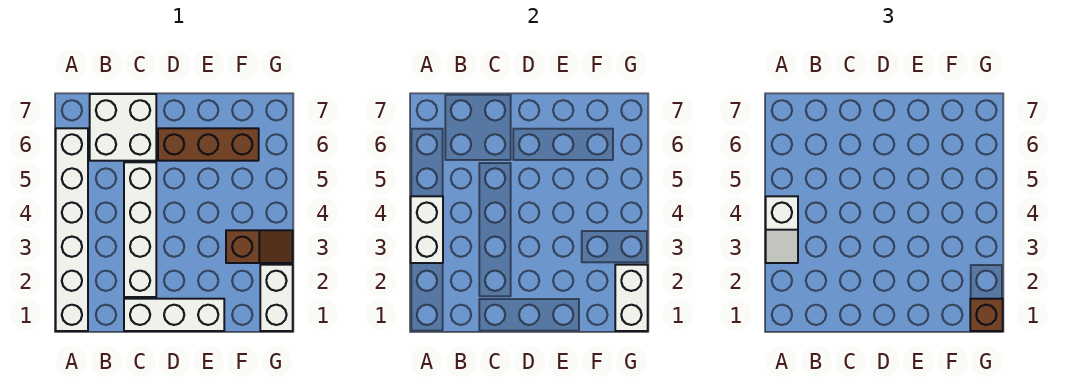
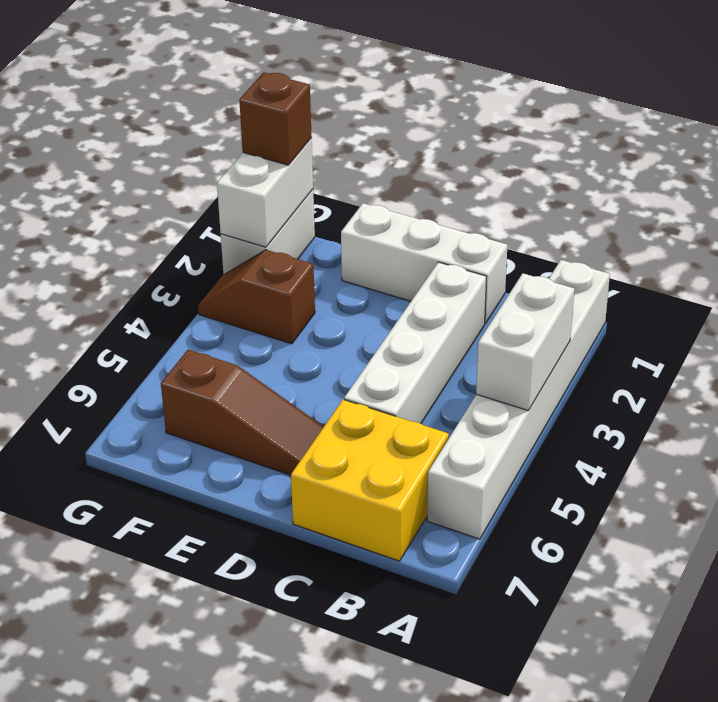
white 1x2 slope [766,196,798,263] -> none
white 2x2 brick [90,94,156,161] -> yellow 2x2 brick [291,399,449,561]
brown 1x3 brick [158,128,259,161] -> brown 1x3 slope [161,350,324,475]

